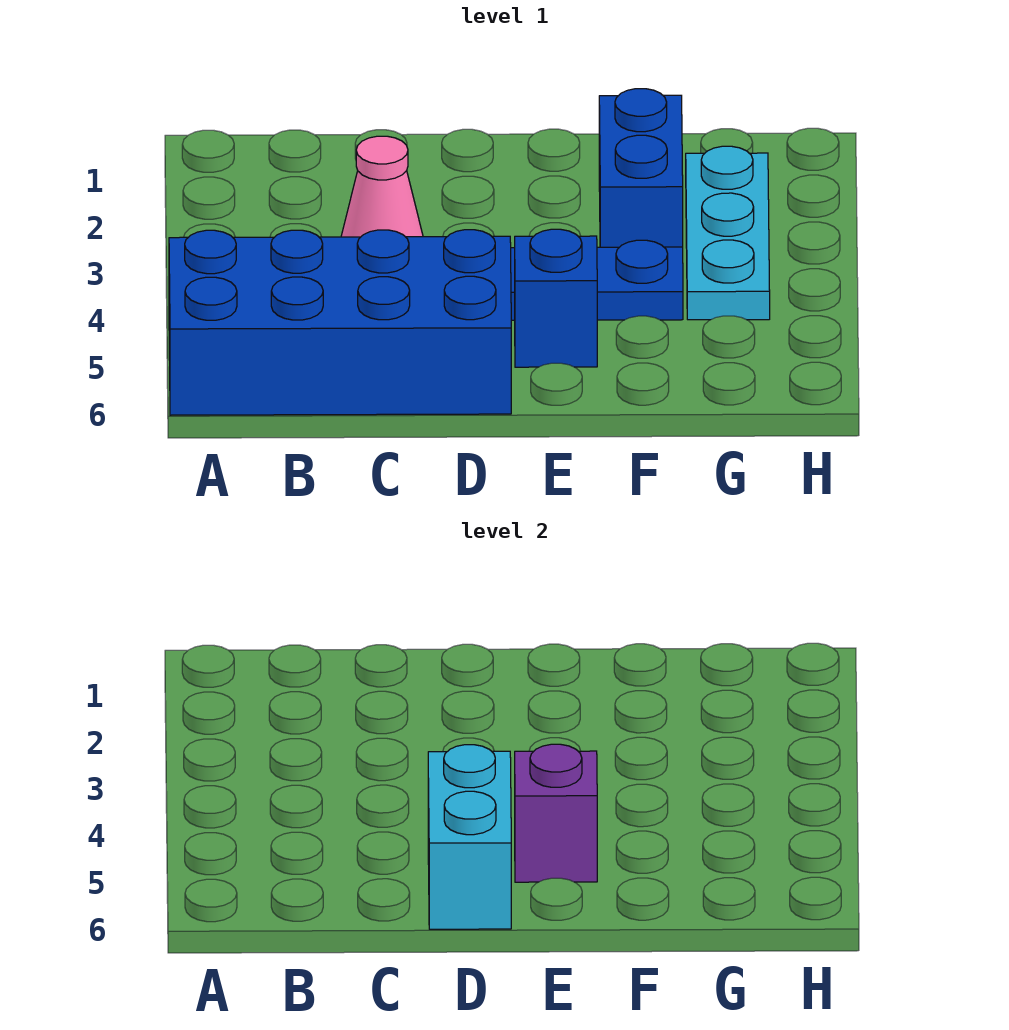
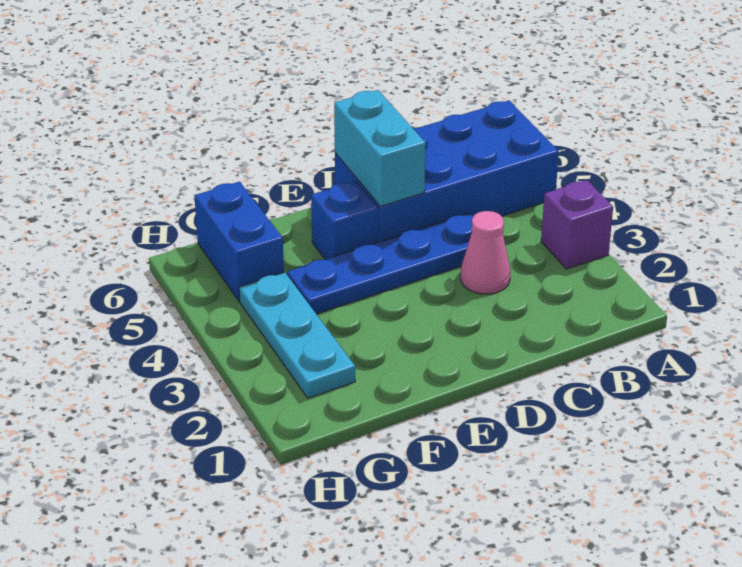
purple 1x1 brick [515,744,597,882] -> purple 1x1 brick moved to [541,180,613,269]
blue 1x2 brick [599,89,683,247] -> blue 1x2 brick moved to [194,182,284,301]

